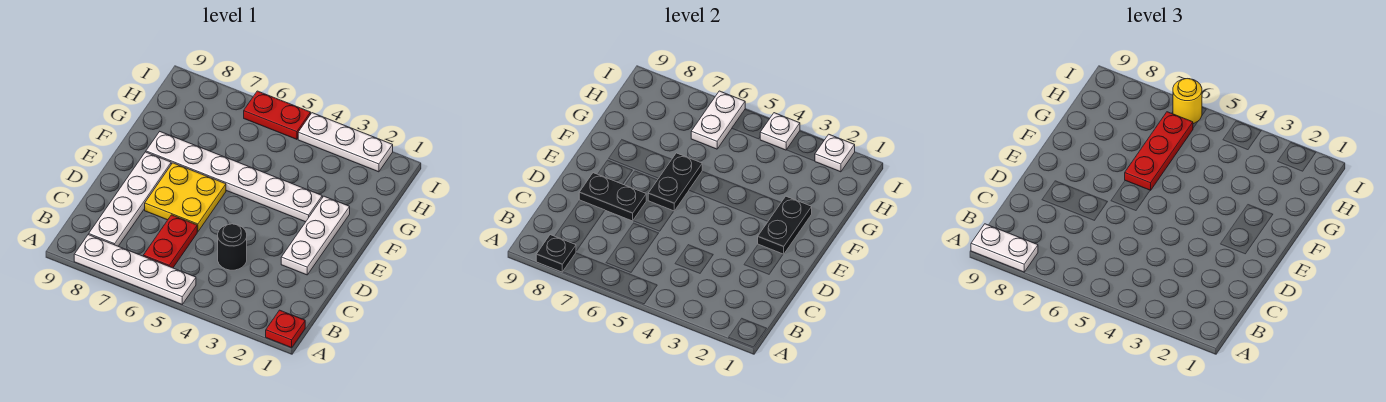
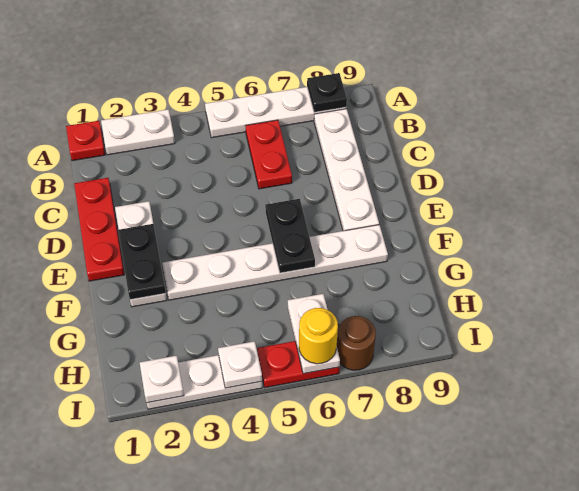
white 1x2 plate [971,224,1038,272] -> white 1x2 plate moved to [101,109,175,155]
black 1x1 round brick [218,224,247,270] -> none
yellow 2x2 plate [145,163,226,232] -> none
black 1x2 plate [579,173,646,221] -> none
red 1x3 plate [1125,112,1193,190] -> red 1x3 plate moved to [74,178,124,281]
none -> brown 1x1 round brick [337,316,376,370]

